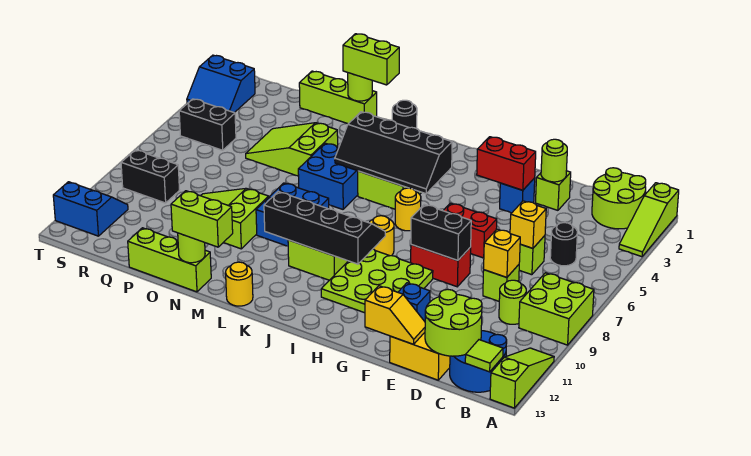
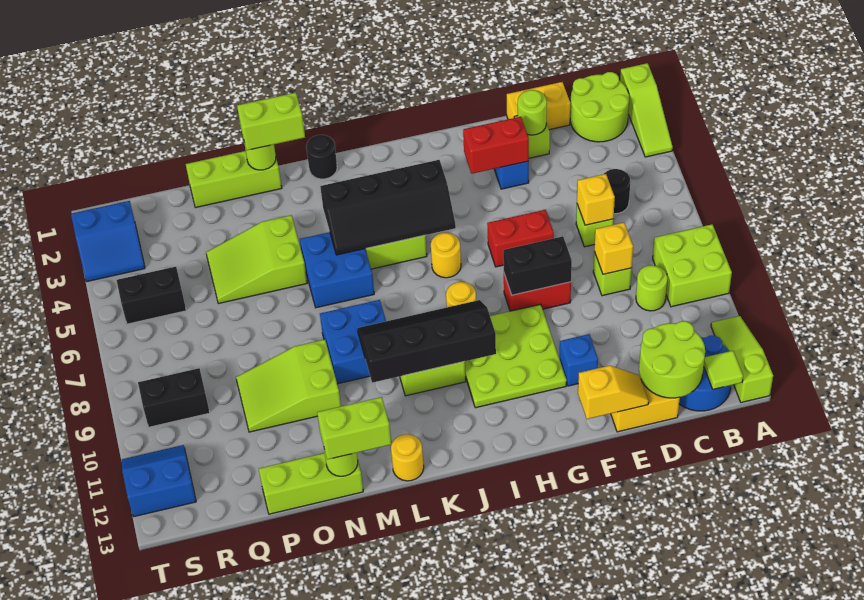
none -> yellow 1x2 brick [507,82,570,130]

